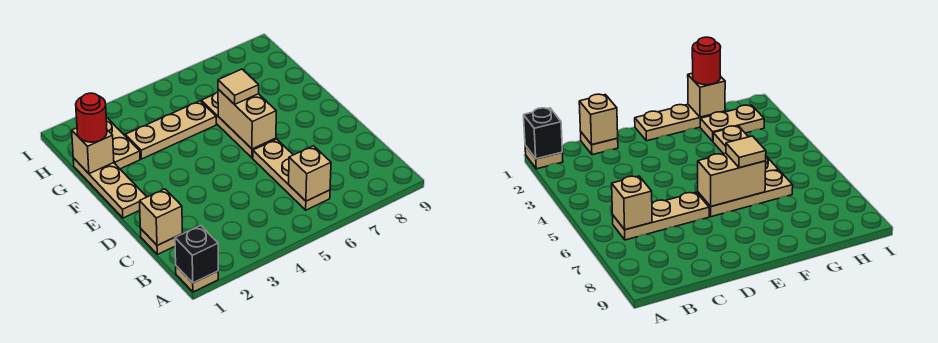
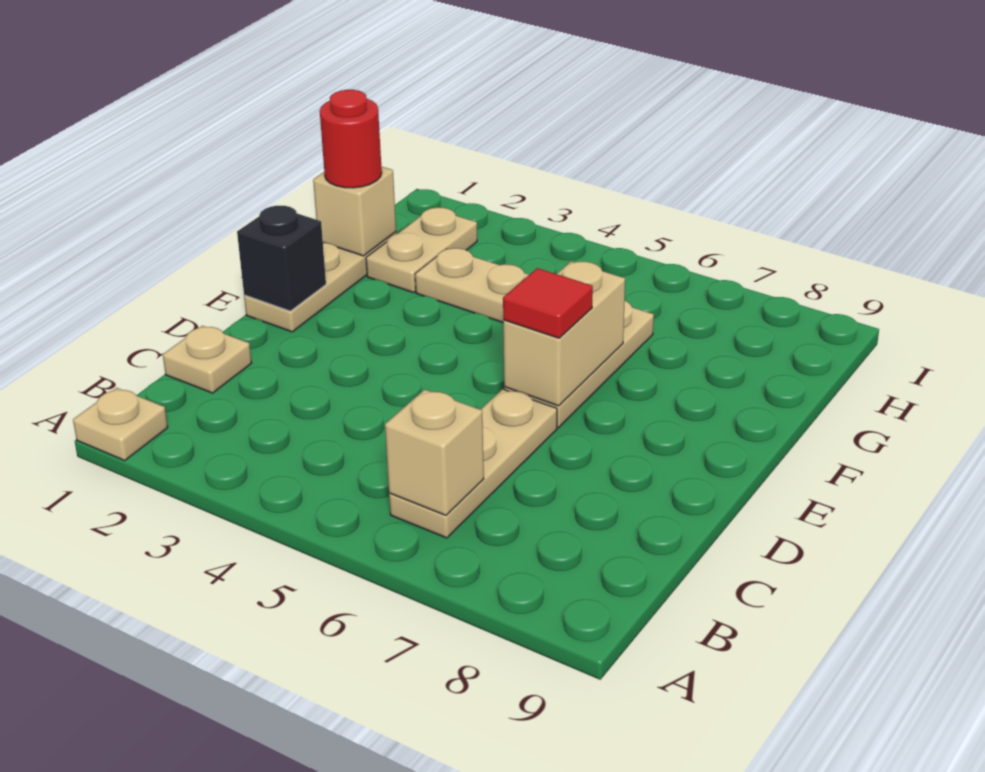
black 1x1 brick [175,225,218,283] -> black 1x1 brick moved to [237,206,326,311]
tan 1x1 brick [140,189,182,245] -> none
none -> red 1x1 tile [503,268,593,338]
tan 1x1 tile [218,69,259,105] -> none

